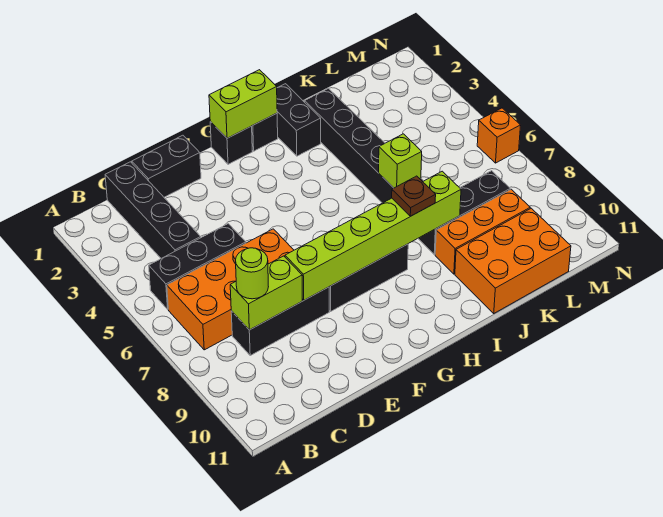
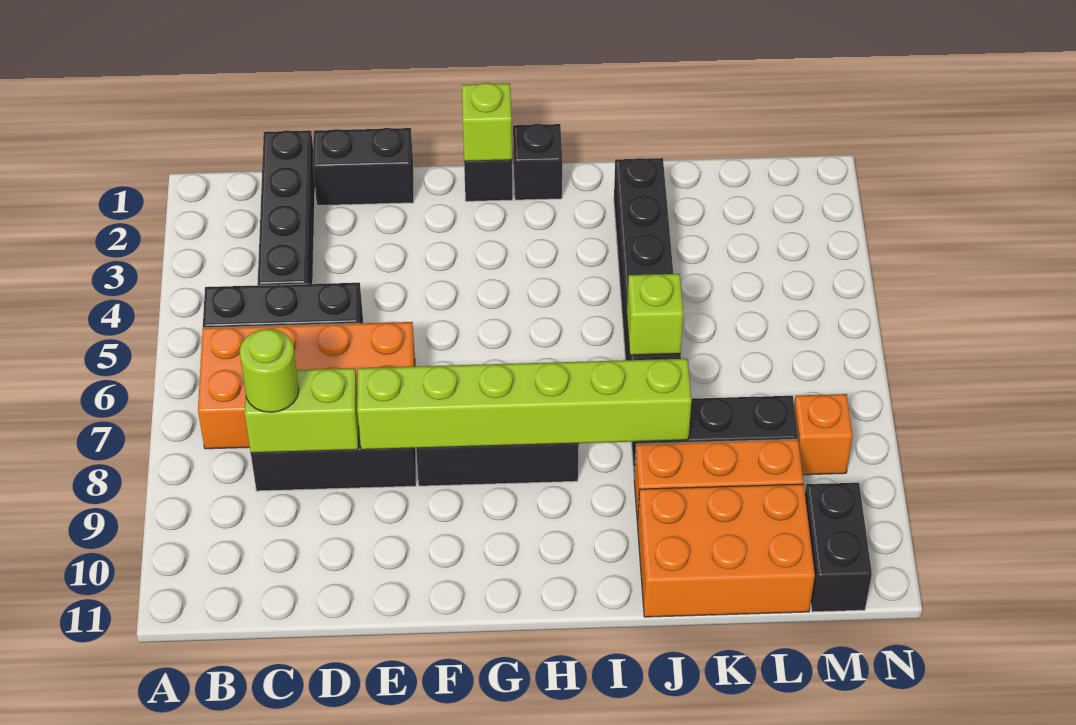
lime 1x2 brick [209,70,277,138] -> lime 1x1 brick [462,83,512,161]
black 1x2 brick [277,84,321,156] -> black 1x2 brick moved to [805,483,872,612]
brown 1x1 plate [392,176,436,216] -> none
orange 1x1 brick [477,108,521,163] -> orange 1x1 brick moved to [794,394,853,475]

